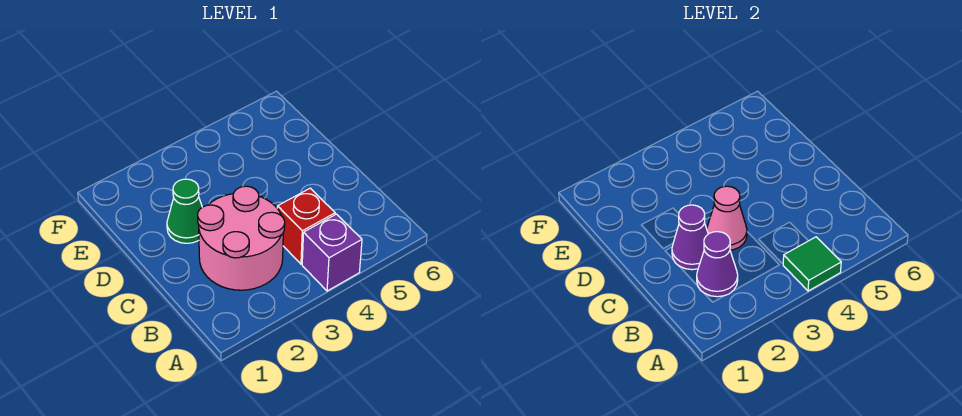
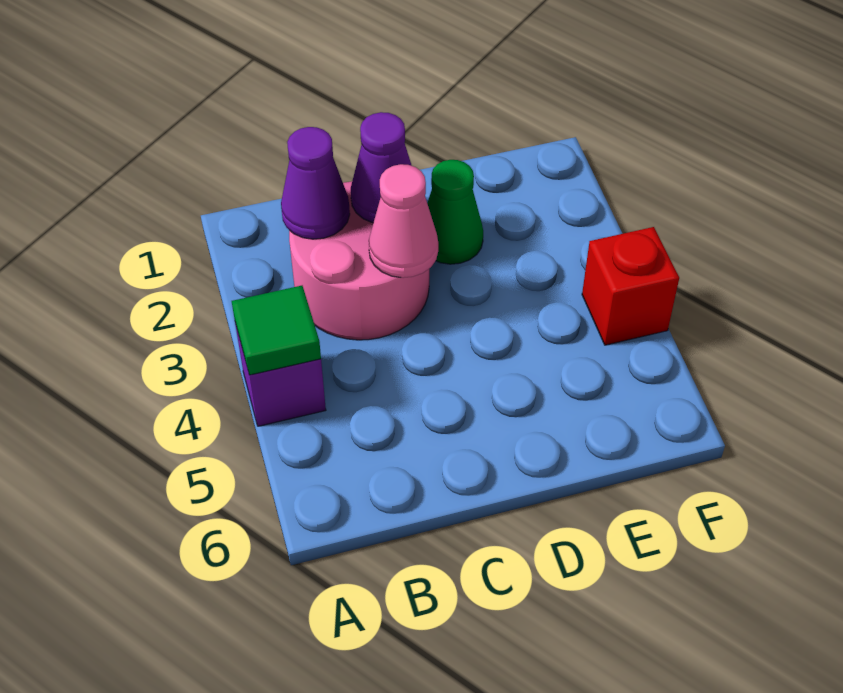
red 1x1 brick [277,188,335,264] -> red 1x1 brick moved to [582,227,679,345]

